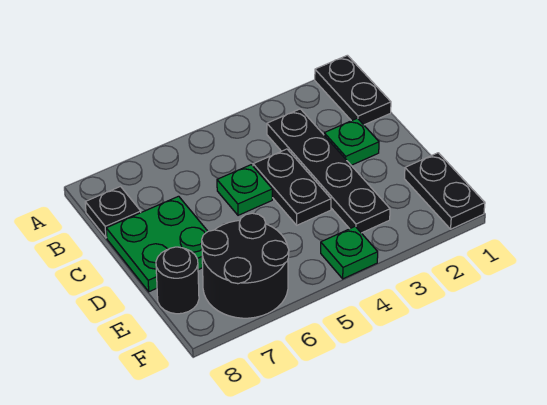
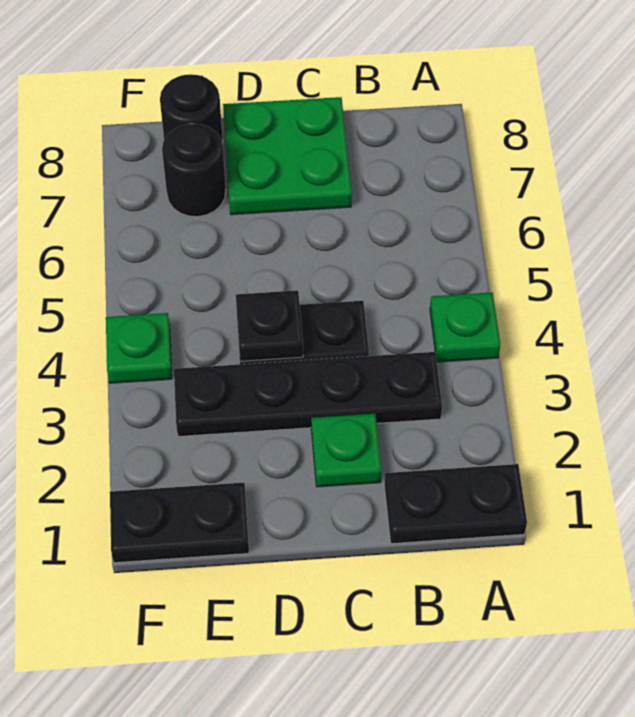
black 1x1 plate [85,187,141,238] -> black 1x1 plate moved to [236,290,303,361]
green 1x1 plate [217,165,272,215] -> green 1x1 plate moved to [430,292,500,362]
black 2x2 round brick [202,213,289,318] -> black 1x1 round brick [162,124,226,217]

